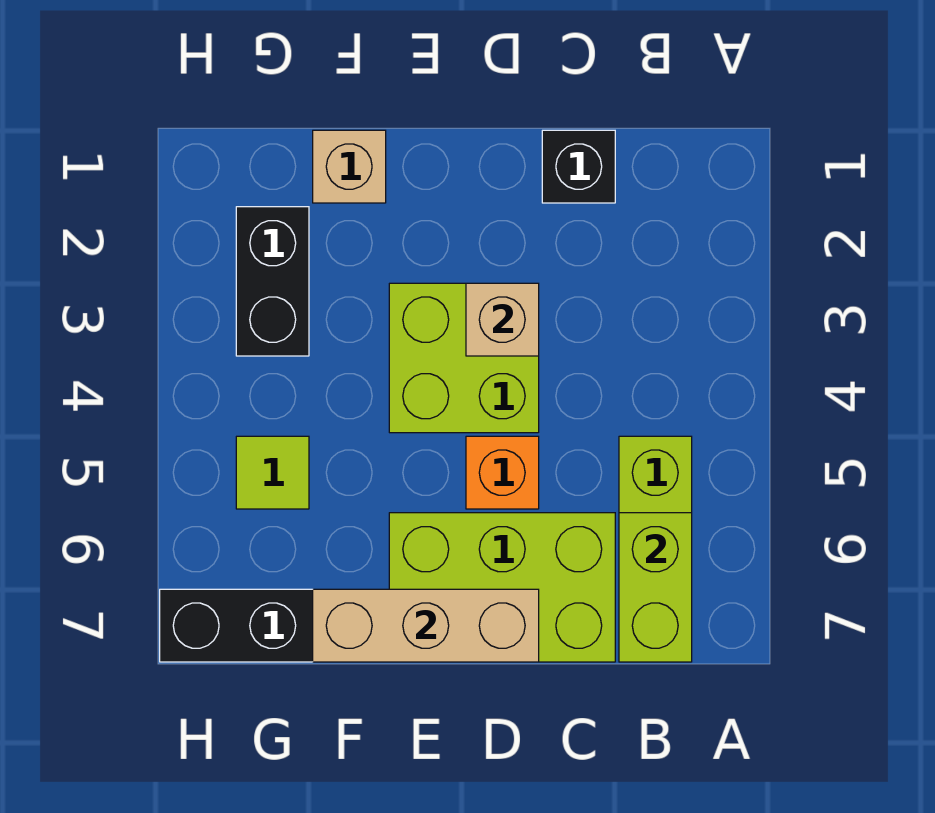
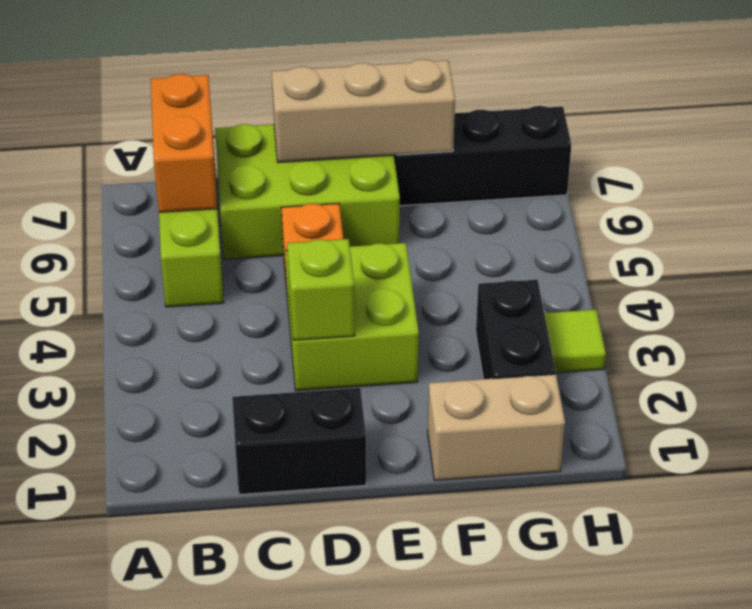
lime 1x2 brick [619,513,692,662] -> orange 1x2 brick [151,74,217,212]
black 1x1 brick [542,130,615,203] -> black 1x2 brick [232,388,366,495]
tan 1x1 brick [466,283,539,356] -> lime 1x1 brick [287,239,355,340]
tan 1x1 brick [313,130,386,203] -> tan 1x2 brick [428,374,565,480]
lime 1x1 tile [236,436,309,509] -> lime 1x1 tile moved to [544,310,606,373]

